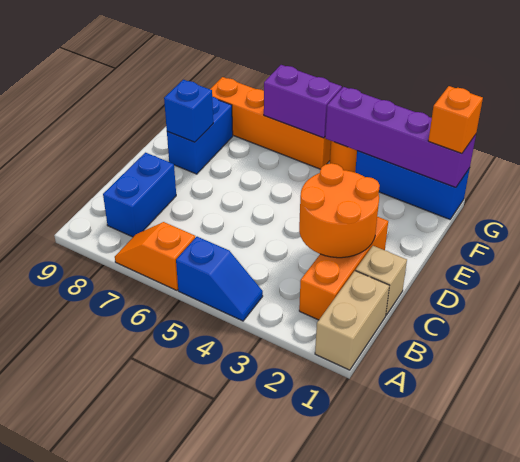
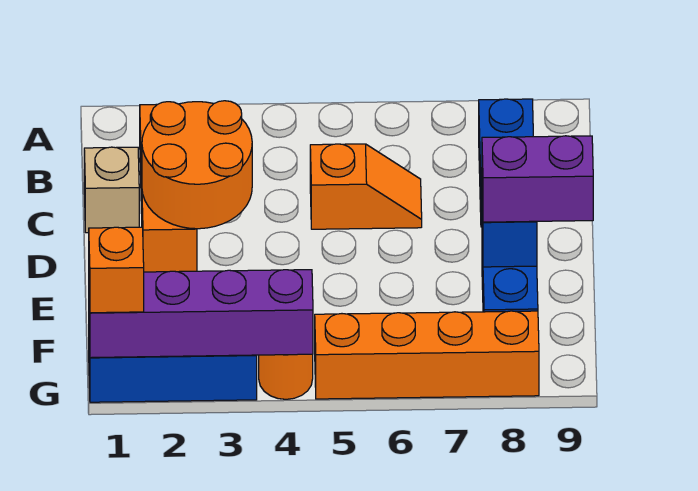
tan 1x2 brick [315,271,389,370] -> none
blue 1x2 slope [176,237,263,321] -> none
orange 1x2 slope [115,222,195,290] -> orange 1x2 slope moved to [310,144,422,229]
purple 1x2 brick [264,65,342,138] -> purple 1x2 brick moved to [482,136,593,222]

